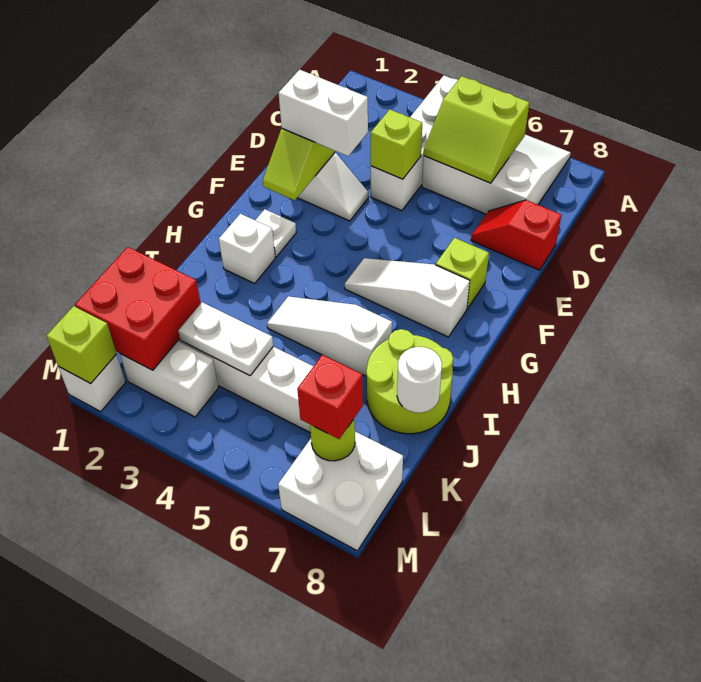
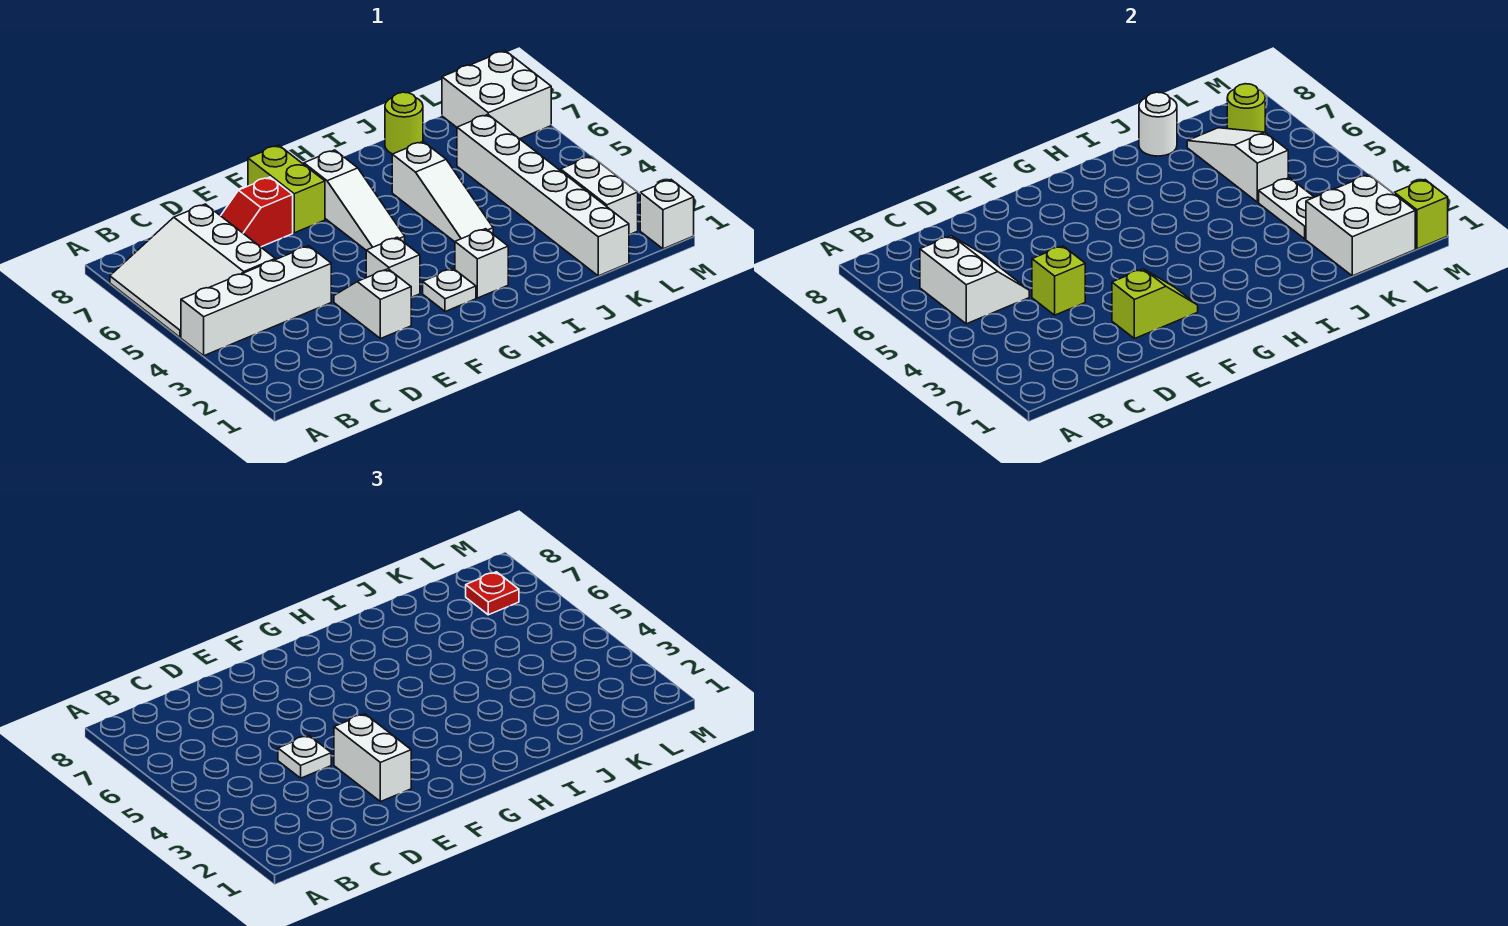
lime 2x2 slope [424,76,529,183] -> white 2x2 slope [920,236,1029,324]
none -> white 1x1 plate [278,735,331,778]
red 1x2 slope [471,200,561,270] -> red 1x2 slope turned to [221,177,293,247]
none -> white 1x1 brick [366,237,420,297]
lime 1x1 brick [436,238,489,309] -> lime 1x2 brick [248,145,325,233]
lime 2x2 round brick [366,329,453,434] -> lime 1x1 round brick [385,92,423,154]
red 2x2 brick [75,247,201,370] -> white 2x2 brick [1306,175,1415,276]
none -> white 1x3 slope [1187,128,1288,202]
red 1x1 brick [297,355,363,439] -> red 1x1 plate [466,572,519,615]

